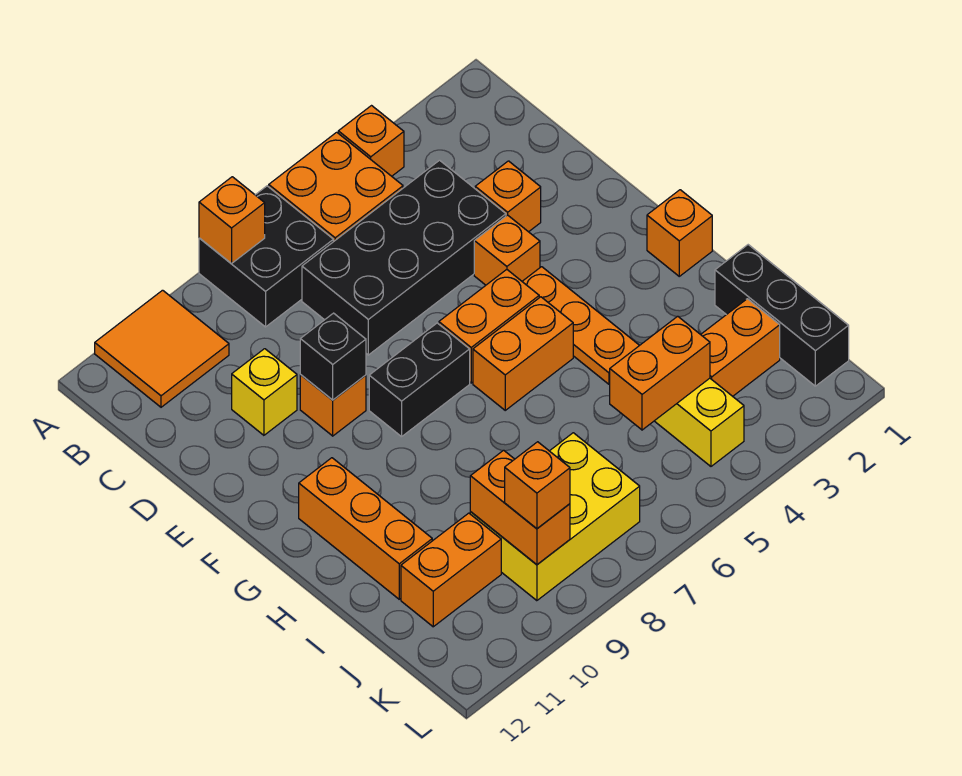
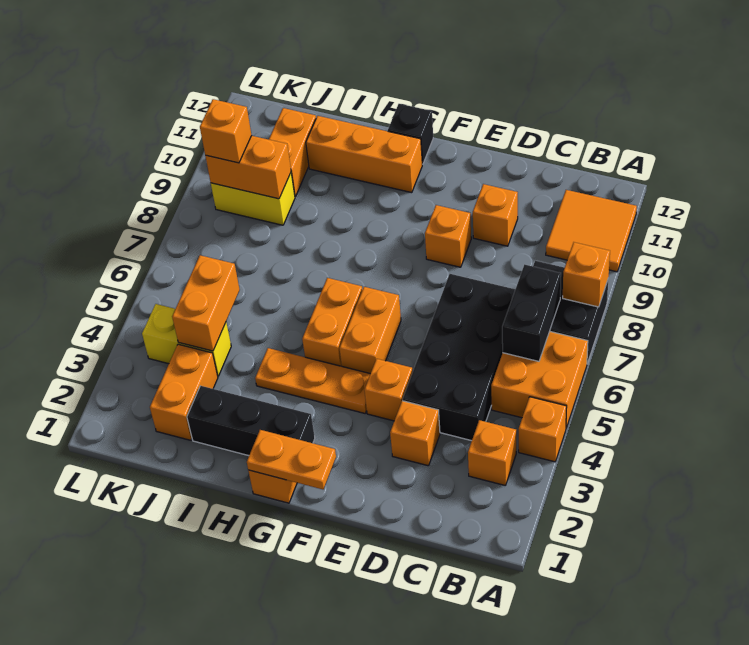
none -> orange 1x1 brick [468,420,516,485]
yellow 1x1 brick [232,349,297,435] -> orange 1x1 brick [473,184,518,246]
black 1x1 brick [300,313,366,400] -> black 1x1 brick moved to [388,104,433,164]
none -> orange 1x2 plate [247,430,336,489]
black 1x2 brick [369,323,470,437] -> black 1x2 brick moved to [502,264,561,361]
black 1x3 brick [715,245,849,386] -> black 1x3 brick moved to [187,386,315,456]
yellow 2x3 brick [470,433,640,601] -> yellow 1x2 brick [211,173,295,225]

